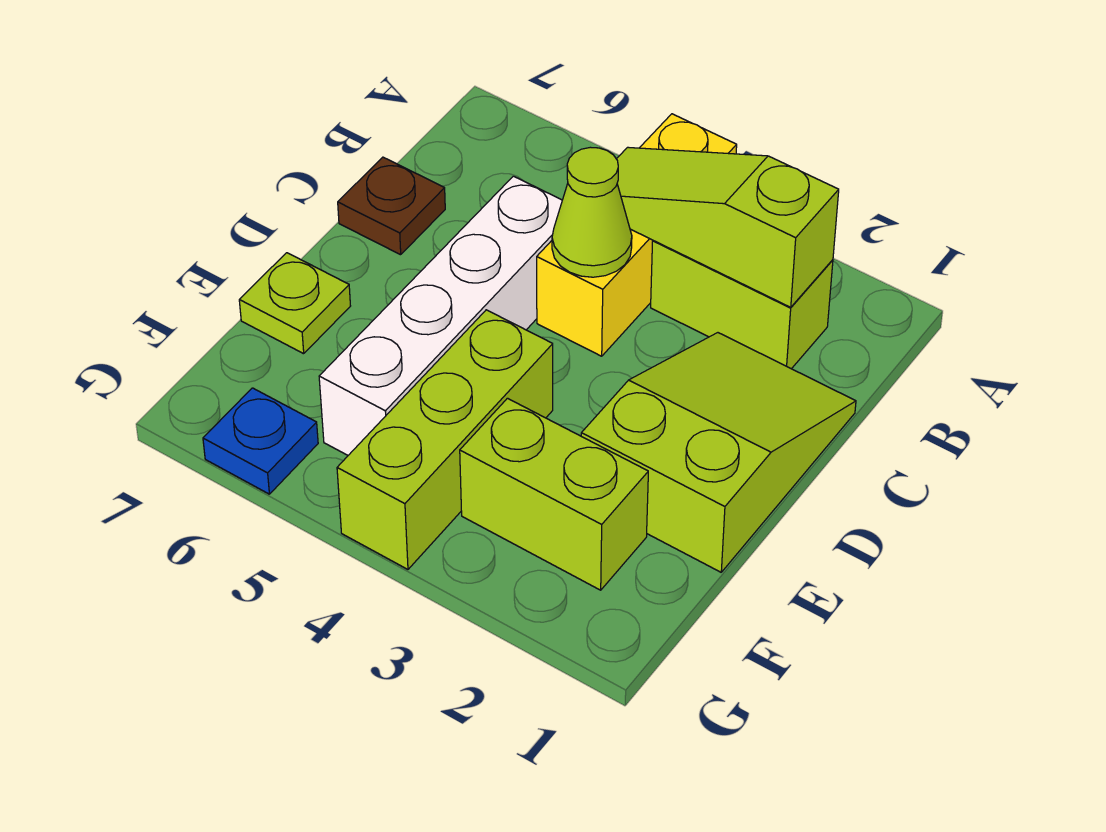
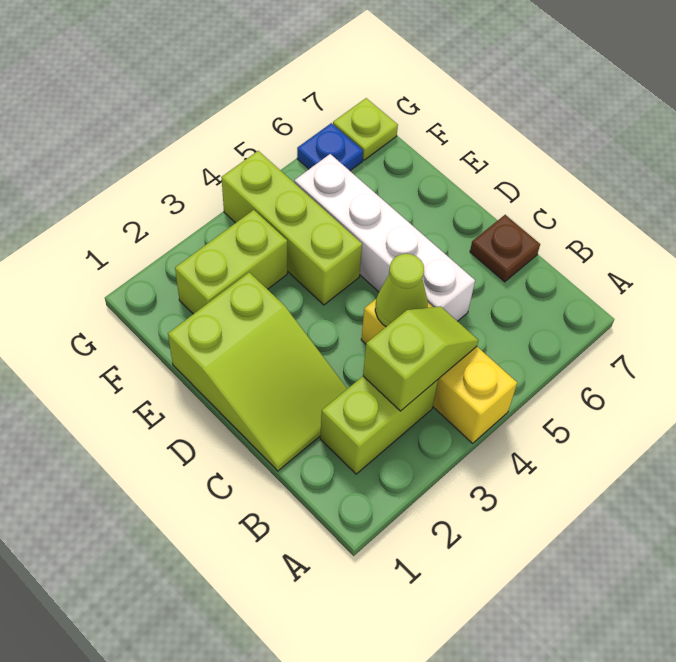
lime 1x3 slope [617,147,839,307] -> lime 1x2 slope [363,306,478,411]
lime 1x1 plate [239,253,350,354] -> lime 1x1 plate moved to [333,98,398,160]

